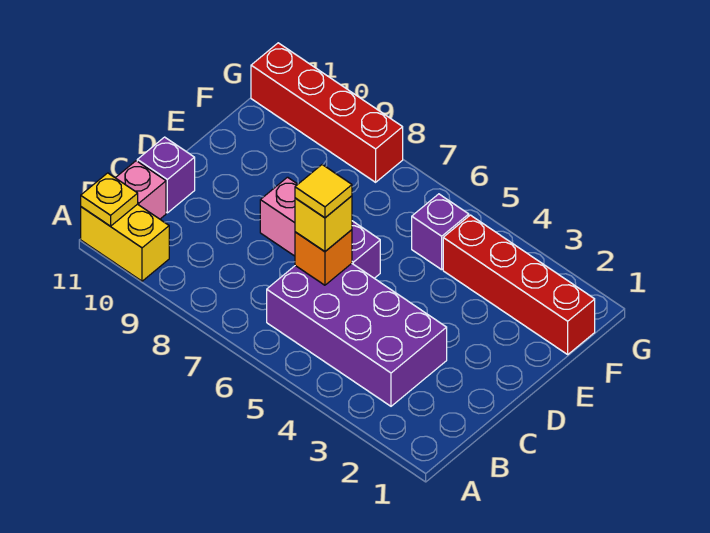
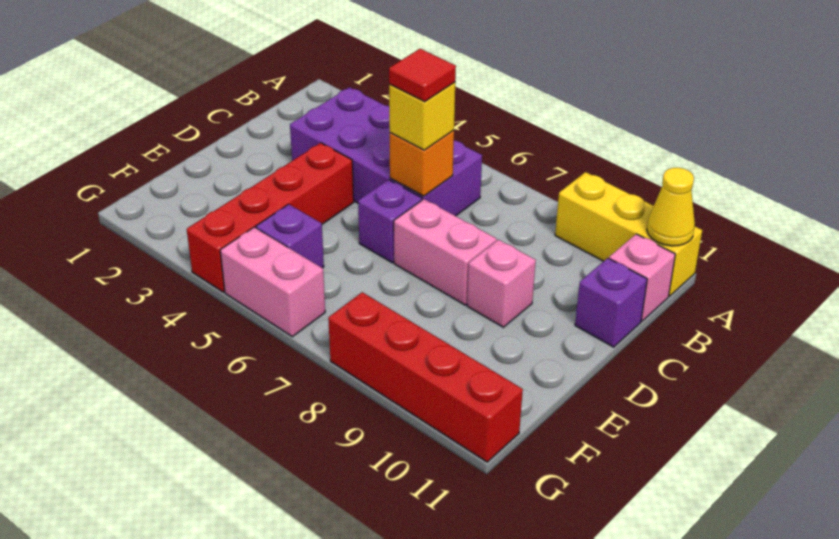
yellow 1x2 brick [81,204,169,281] -> yellow 1x3 brick [555,172,702,296]
yellow 1x1 plate [81,173,138,226] -> yellow 1x1 cone [647,168,695,246]
yellow 1x1 tile [295,165,352,218] -> red 1x1 tile [389,49,456,102]
none -> pink 1x1 brick [467,240,536,327]
red 1x4 brick [443,215,595,354] -> red 1x4 brick turned to [187,143,354,292]
none -> pink 1x2 brick [220,227,325,337]

